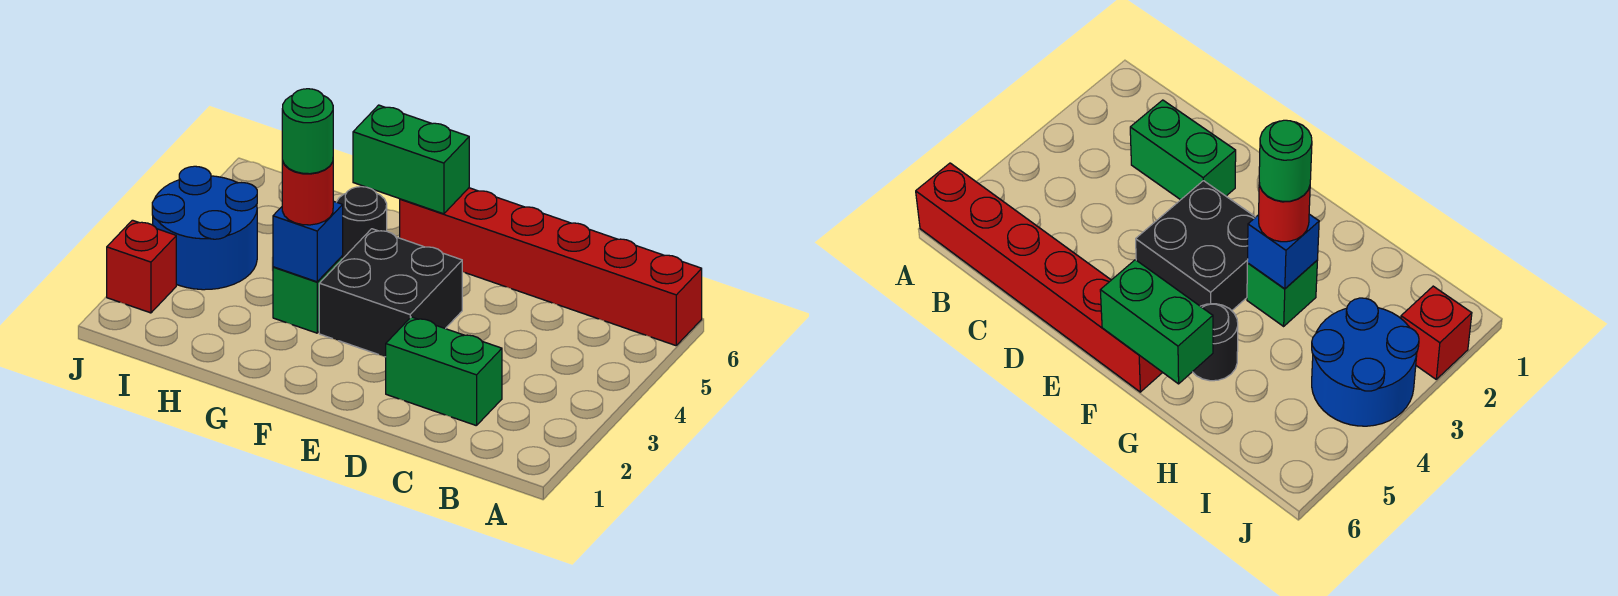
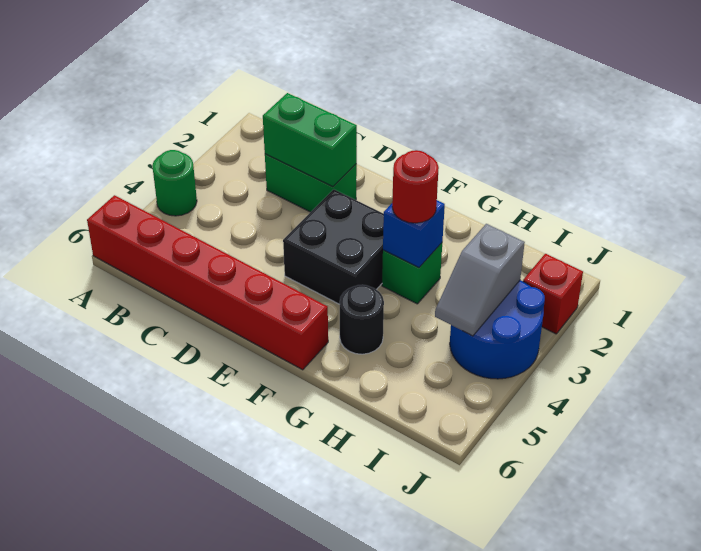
green 1x2 brick [353,105,469,214] -> green 1x2 brick moved to [263,93,357,187]
green 1x1 round brick [282,89,333,174] -> green 1x1 round brick moved to [152,150,197,216]
none -> grey 1x2 slope [435,224,525,336]

